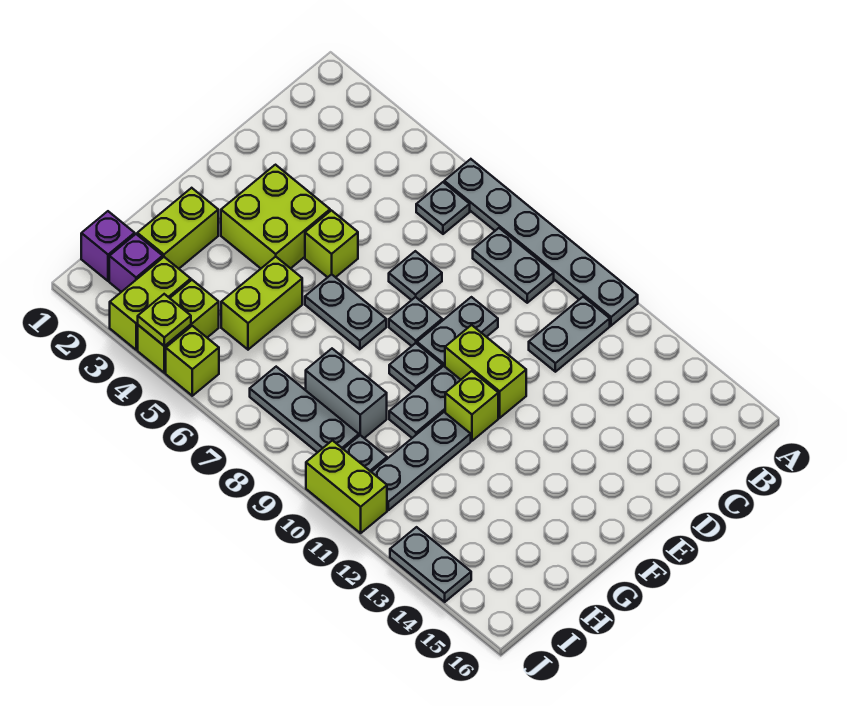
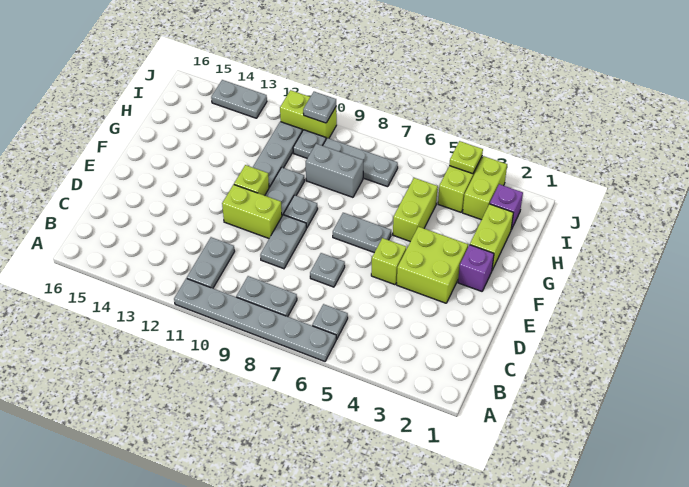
grey 1x1 plate [389,297,442,346] -> grey 1x1 plate moved to [303,92,336,123]
purple 1x1 brick [81,211,135,281] -> purple 1x1 brick moved to [458,245,494,291]
lime 1x1 brick [166,326,219,396] -> none

